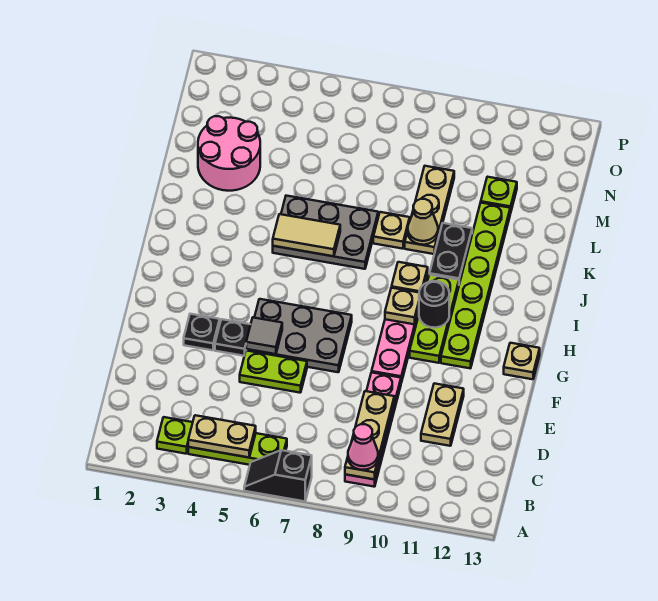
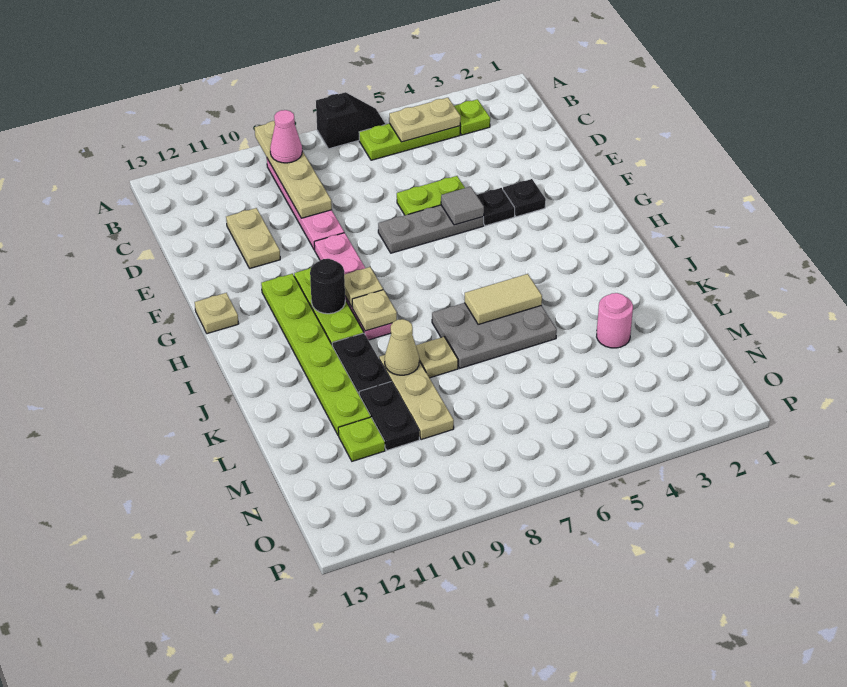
tan 1x3 plate [345,391,394,479] -> tan 1x4 plate [255,121,332,218]
grey 2x3 plate [246,299,352,372] -> grey 1x3 plate [378,205,484,253]
pink 2x2 round brick [198,116,260,191] -> pink 1x1 round brick [597,293,633,348]
none -> black 1x2 plate [359,382,419,450]

